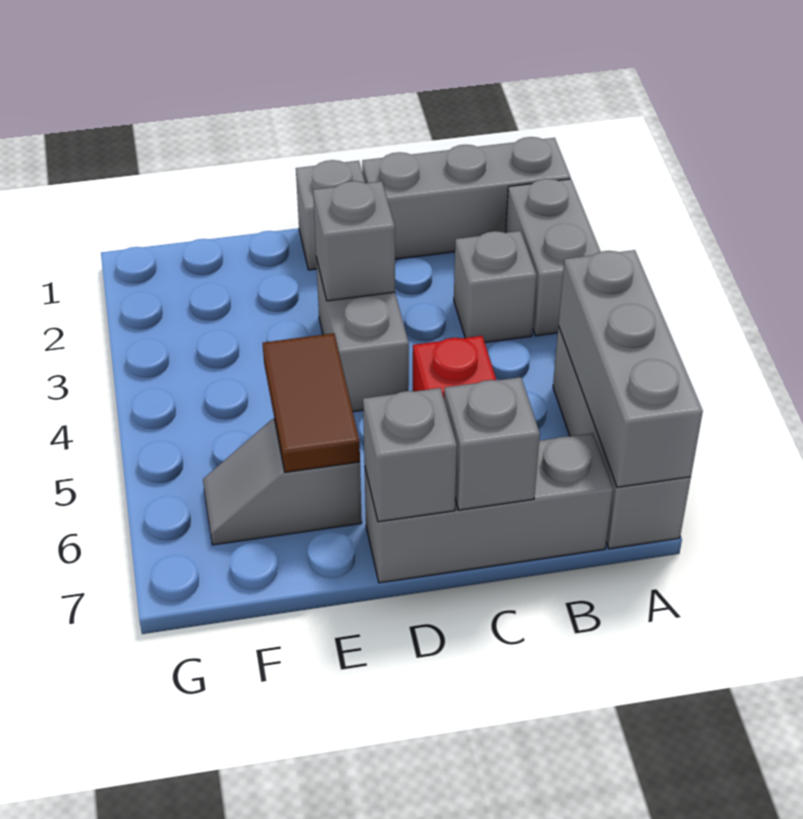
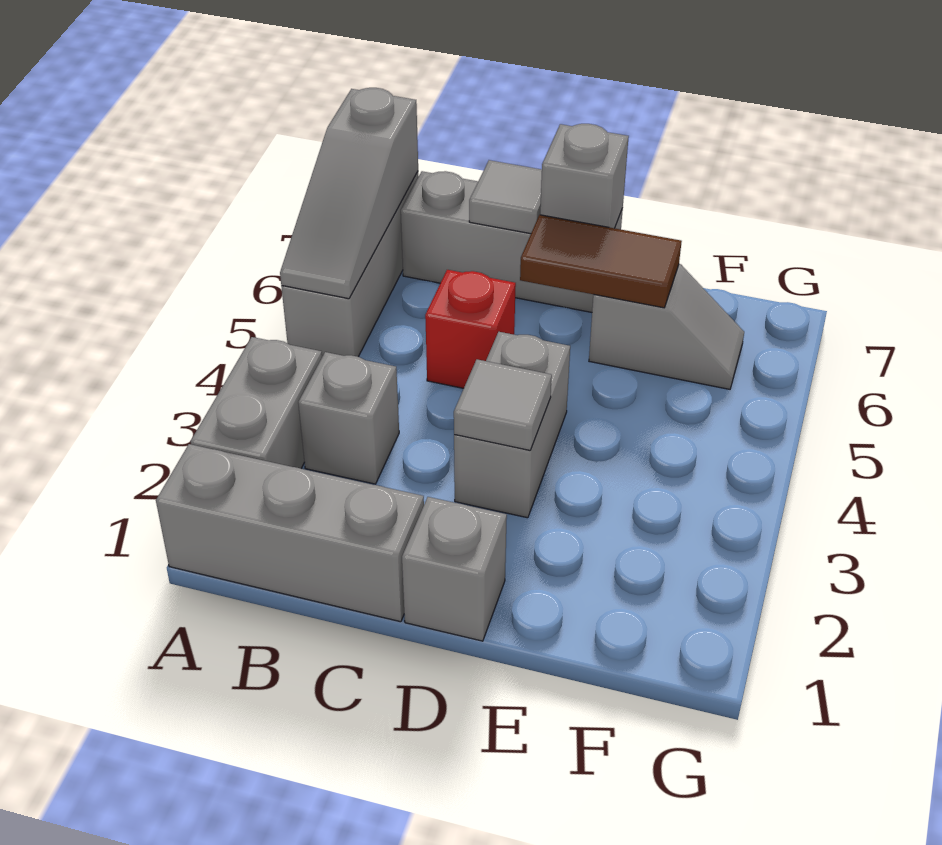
grey 1x3 brick [558,250,703,487] -> grey 1x3 slope [280,88,418,299]
grey 1x1 brick [444,377,540,510] -> grey 1x1 tile [469,160,542,234]
grey 1x1 brick [313,181,395,301] -> grey 1x1 tile [454,359,552,450]
brown 1x2 tile [263,333,360,472] -> brown 1x2 tile turned to [520,215,682,308]

